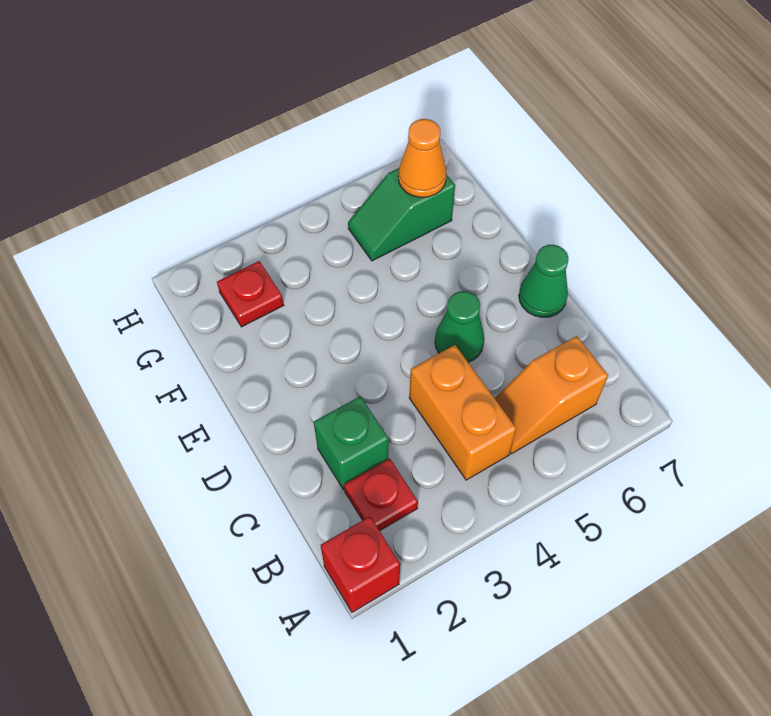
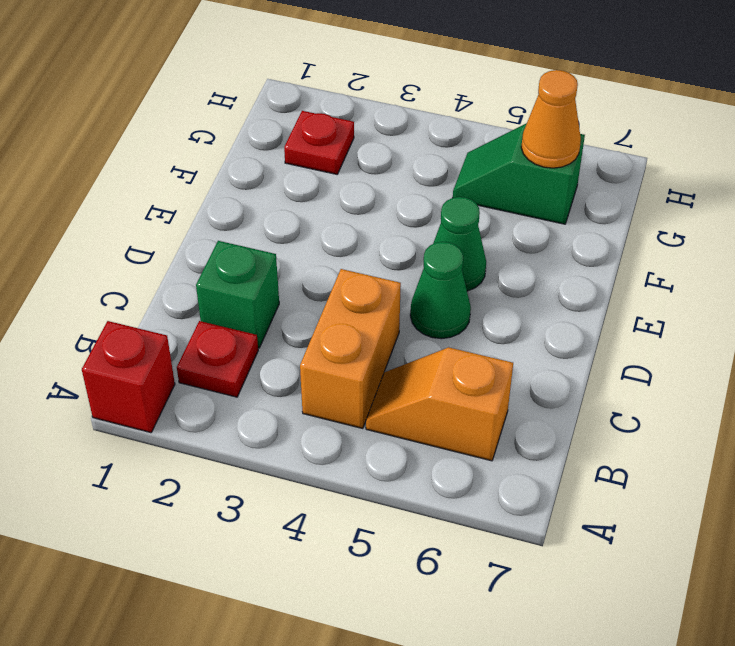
green 1x1 cone [519,245,569,317] -> green 1x1 cone moved to [433,197,486,291]

